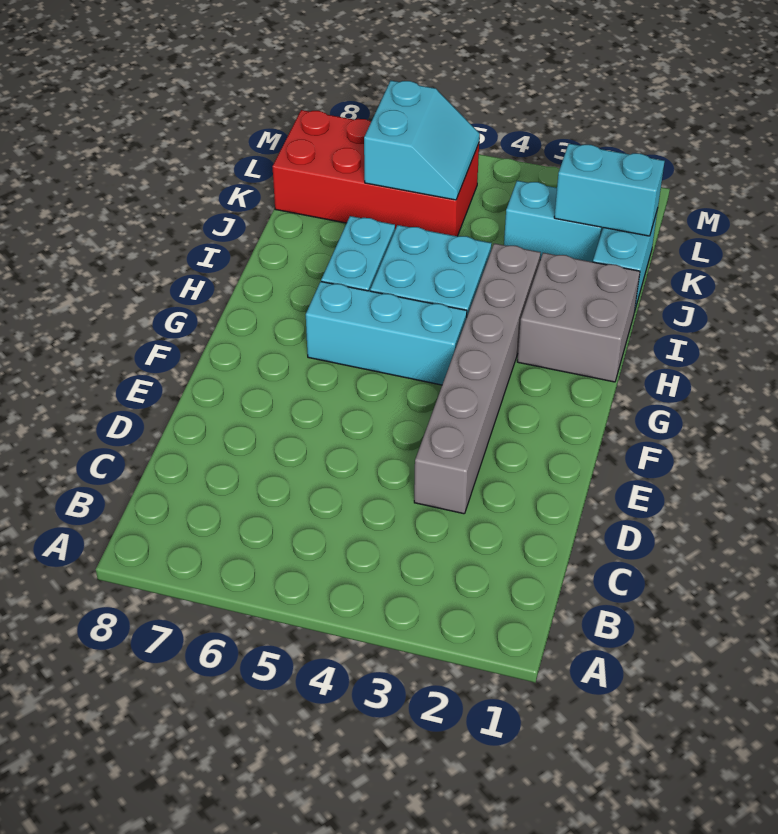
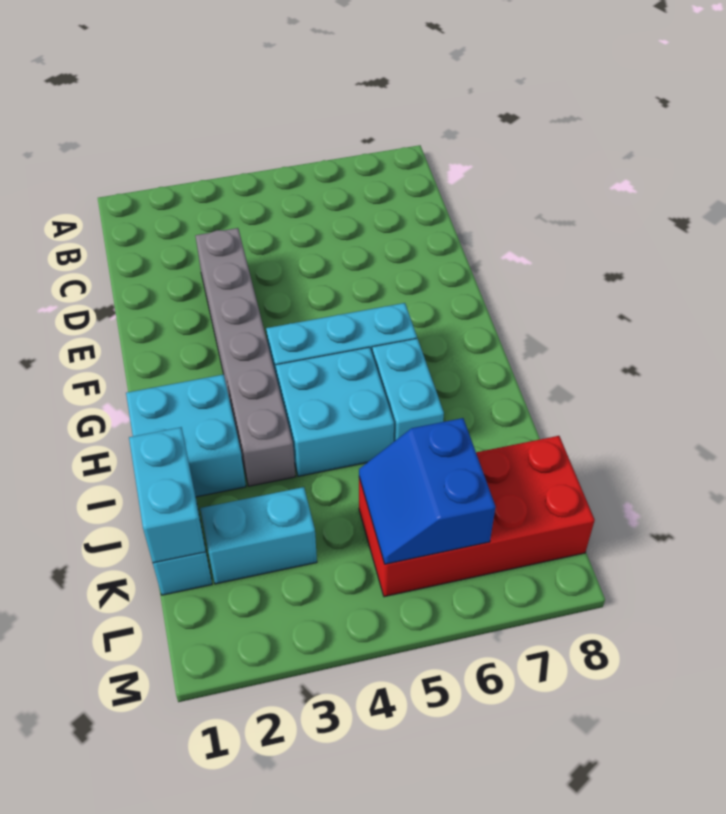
grey 2x2 brick [517,253,640,382] -> cyan 2x2 brick [126,374,246,497]
cyan 1x2 brick [554,144,665,236] -> cyan 1x2 brick turned to [129,427,206,563]
cyan 2x2 slope [364,81,480,200] -> blue 2x2 slope [359,418,496,564]

